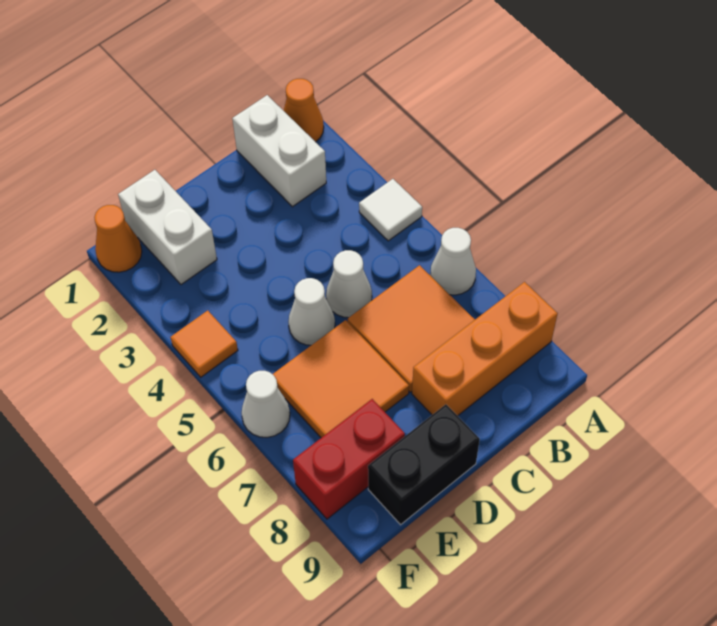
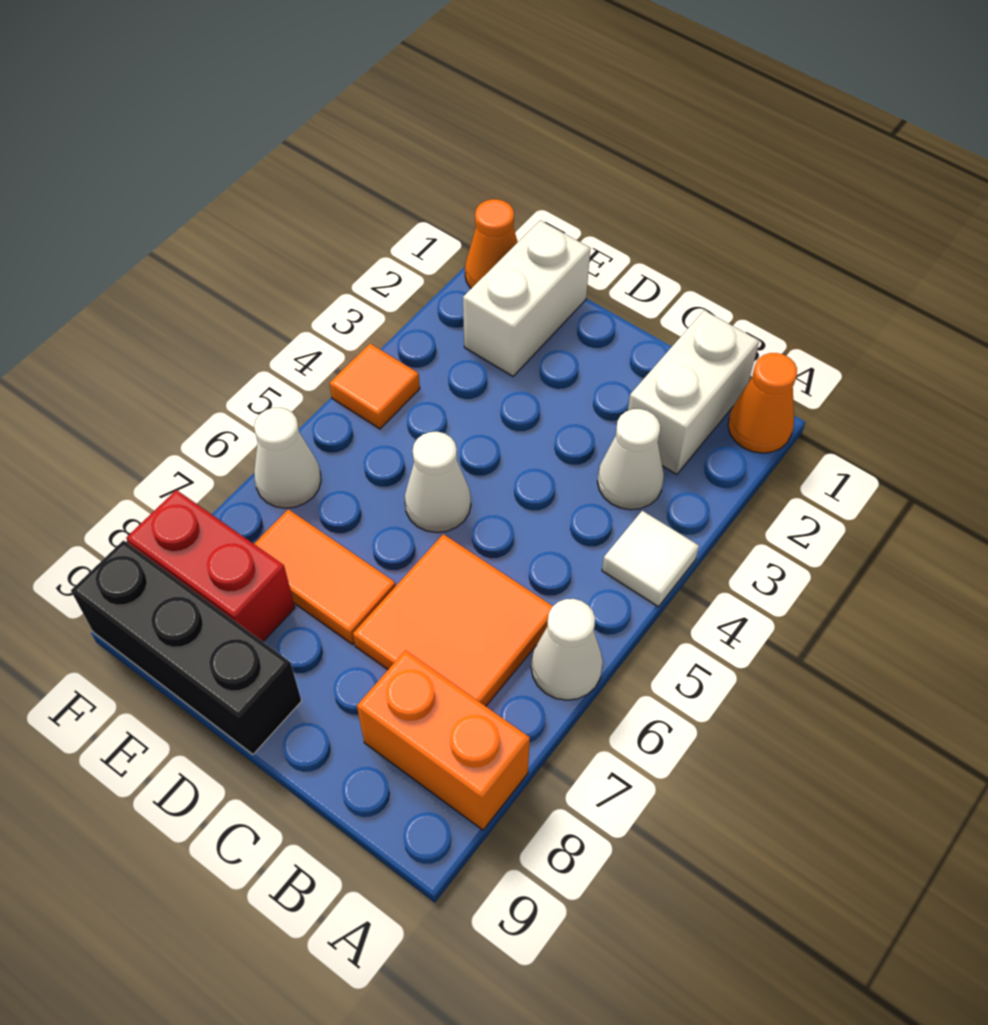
orange 1x3 brick [412,282,558,416] -> orange 1x2 brick [357,650,530,830]
white 1x1 cone [326,250,372,318] -> white 1x1 cone moved to [597,409,664,510]
orange 2x2 tile [273,320,409,438] -> orange 1x2 tile [254,509,396,644]
black 1x2 brick [368,404,480,525] -> black 1x3 brick [71,540,301,754]

